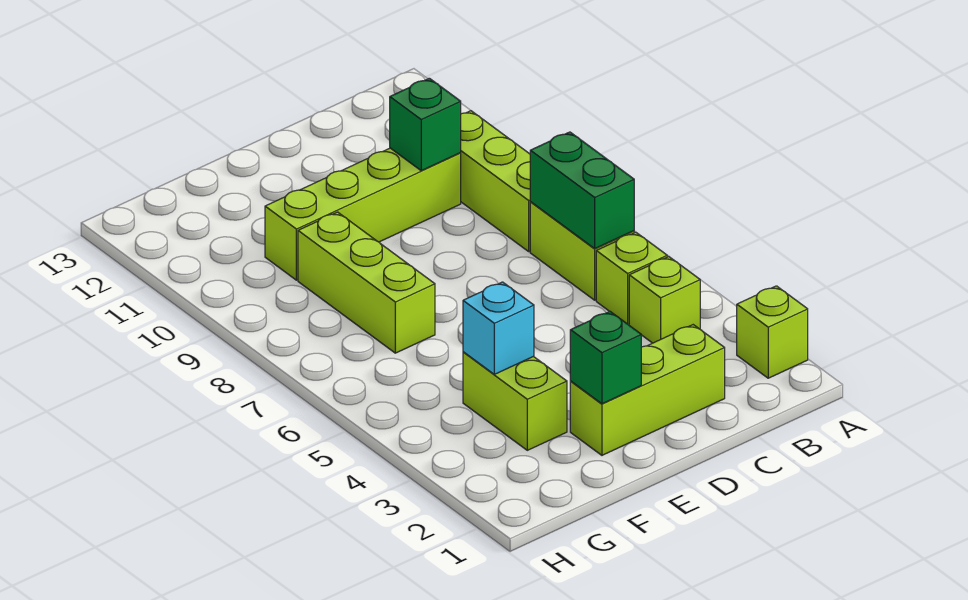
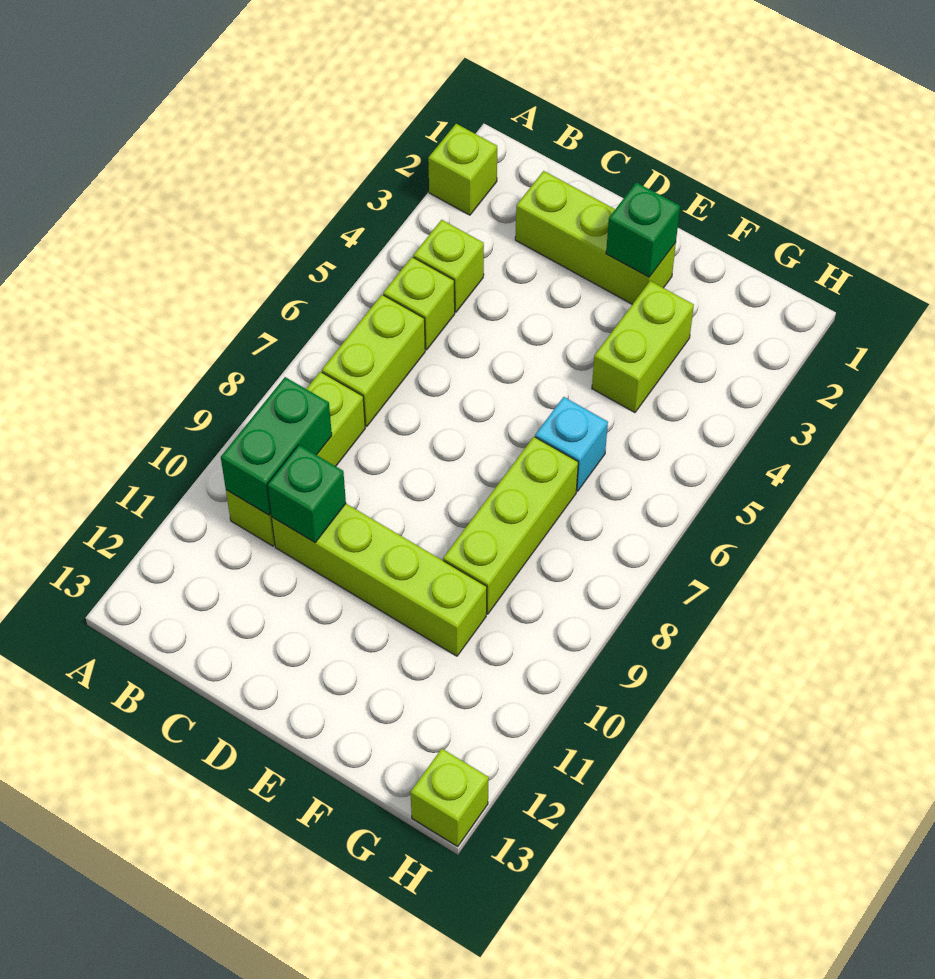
green 1x2 brick [530,132,634,248] -> green 1x2 brick moved to [221,377,332,515]
cyan 1x1 brick [463,282,534,374] -> cyan 1x1 brick moved to [535,397,608,491]
none -> lime 1x1 brick [410,749,489,847]

